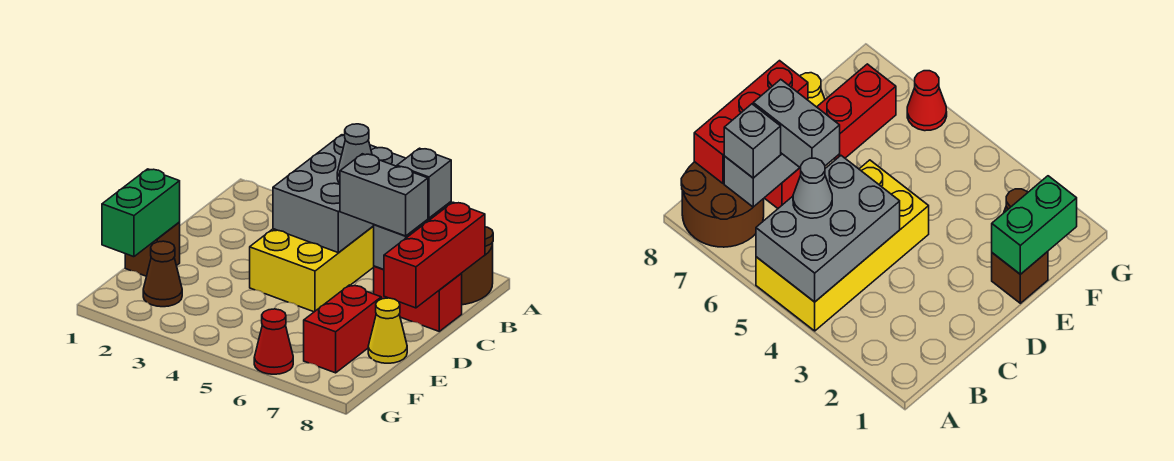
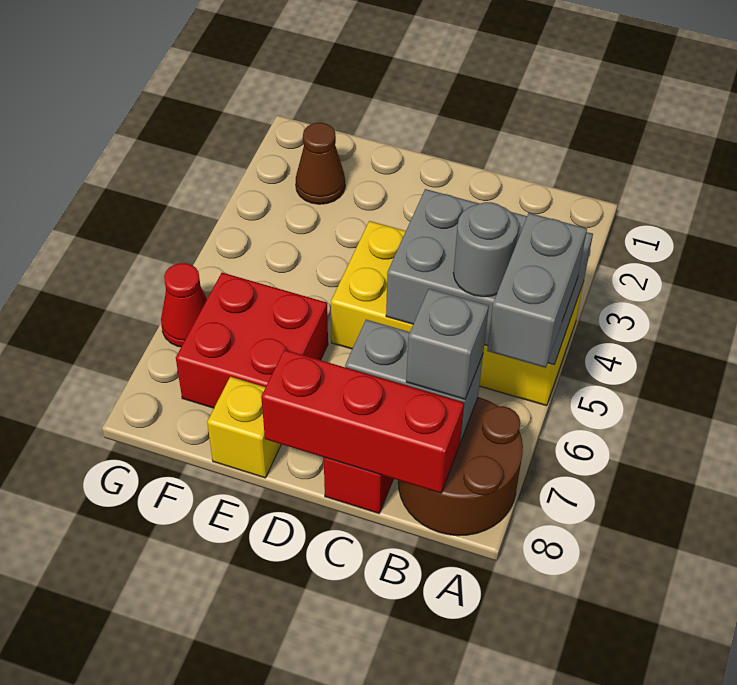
grey 1x1 cone [337,124,372,183] -> grey 1x1 round brick [453,202,518,297]
grey 1x2 brick [340,154,428,236] -> grey 1x2 brick moved to [487,213,587,368]
brown 1x1 brick [125,223,180,276] -> none
green 1x2 brick [102,169,180,257] -> none
red 1x2 brick [304,285,381,373] -> red 2x2 brick [176,273,328,408]
yellow 1x1 cone [368,298,407,363] -> yellow 1x1 brick [207,377,281,478]

